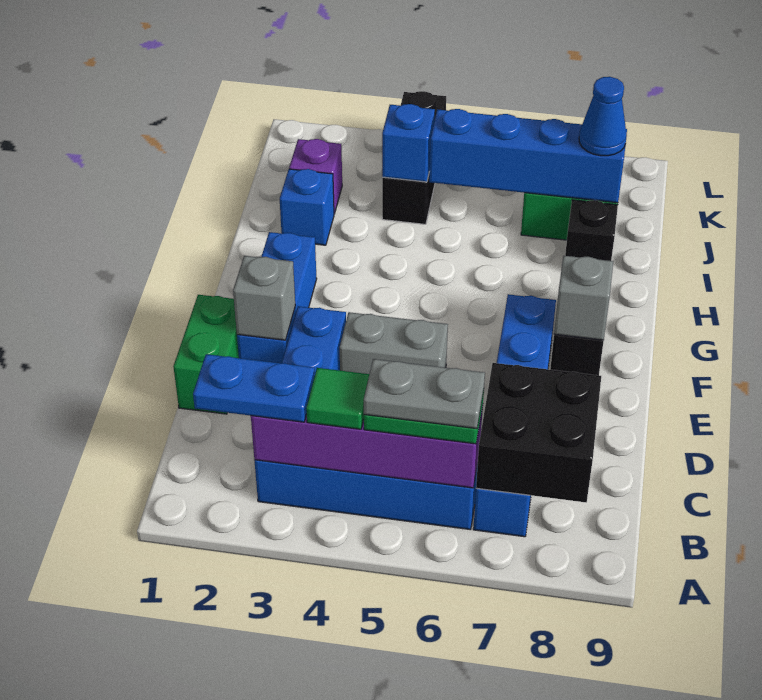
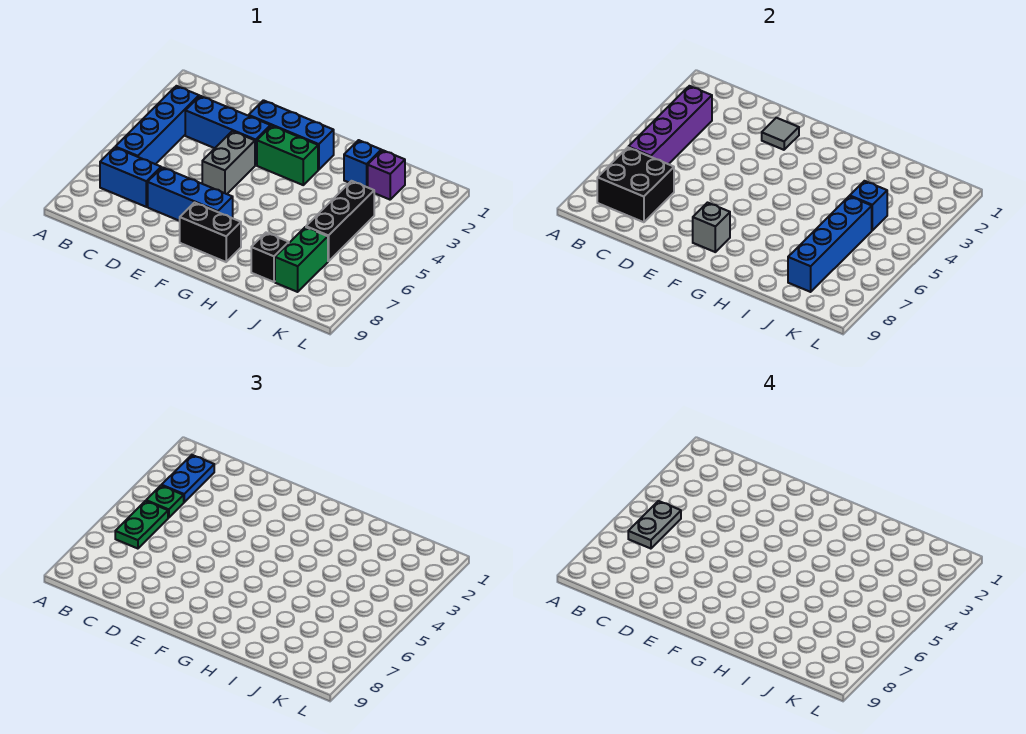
green 1x1 tile [306,368,369,429] -> green 1x1 plate [146,486,184,518]
green 1x2 brick [173,295,239,414] -> green 1x2 brick moved to [257,126,318,185]
grey 1x1 brick [233,256,295,340] -> grey 1x1 tile [762,118,799,150]
black 1x3 brick [382,91,446,224] -> black 1x3 brick turned to [306,181,374,261]
blue 1x1 cone [579,77,627,156] -> none

